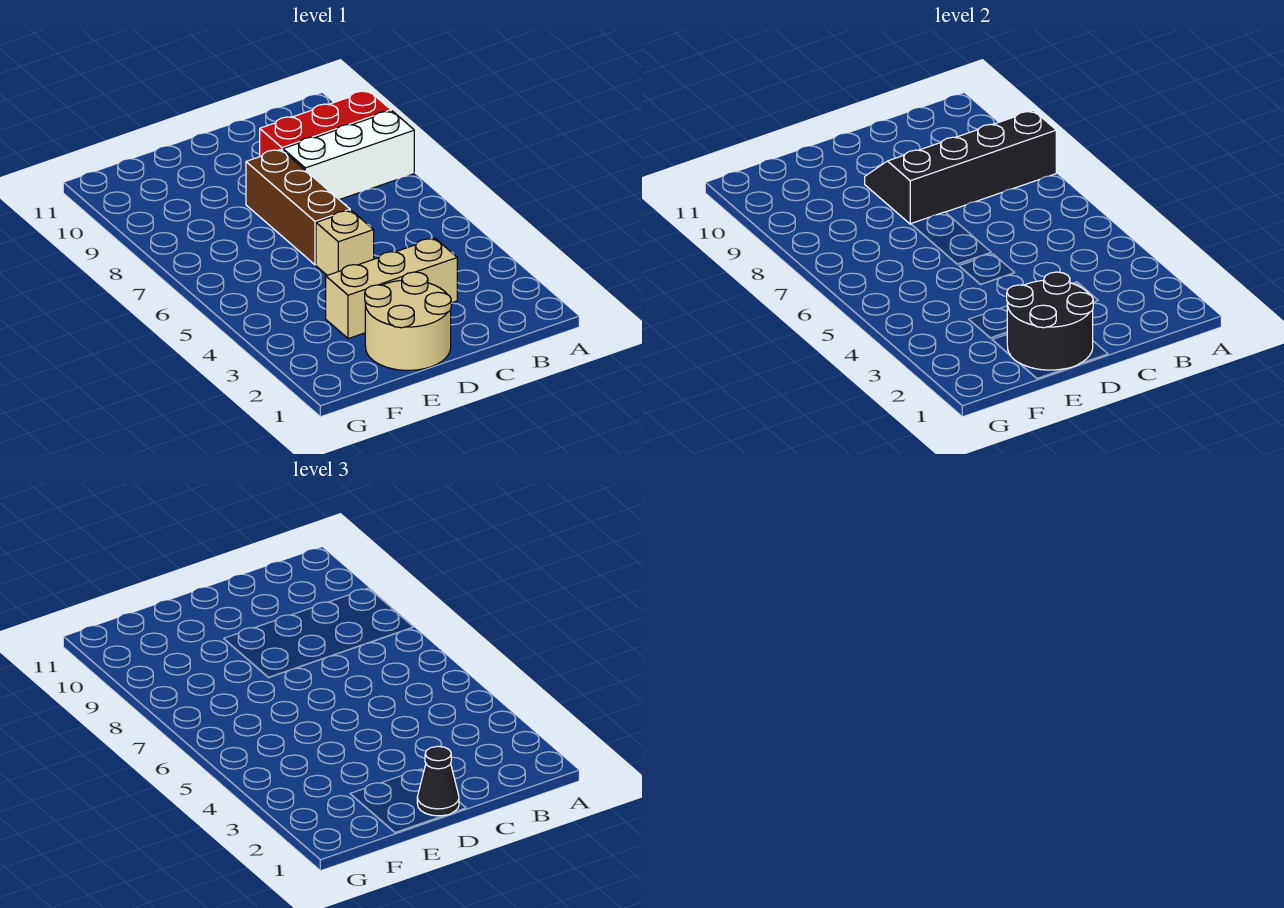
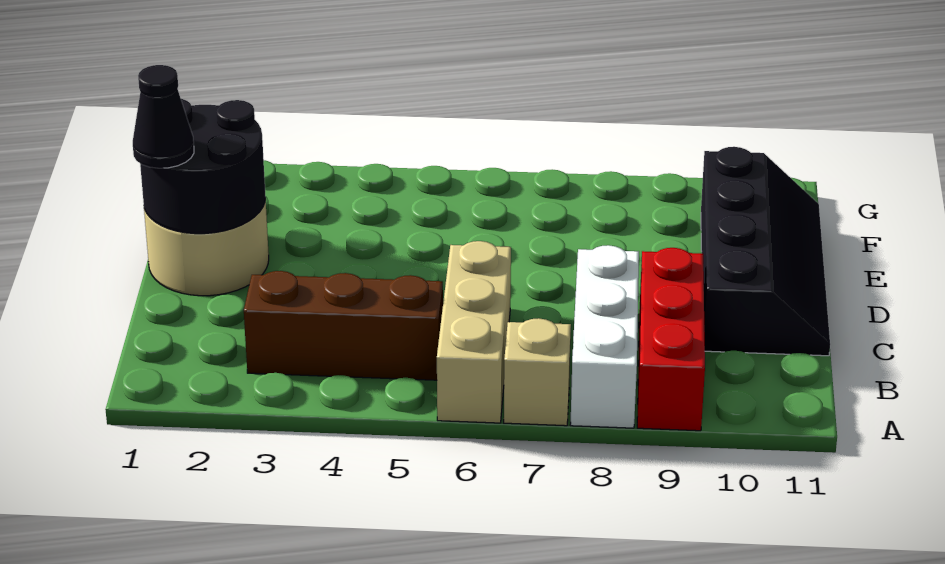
black 2x4 slope [865,110,1056,224] -> black 2x4 slope moved to [701,147,830,356]
tan 1x3 brick [326,238,457,339] -> tan 1x3 brick moved to [437,241,511,423]
tan 1x1 brick [316,210,374,275] -> tan 1x1 brick moved to [504,318,571,426]
brown 1x3 brick [246,150,350,265] -> brown 1x3 brick moved to [244,271,443,380]

